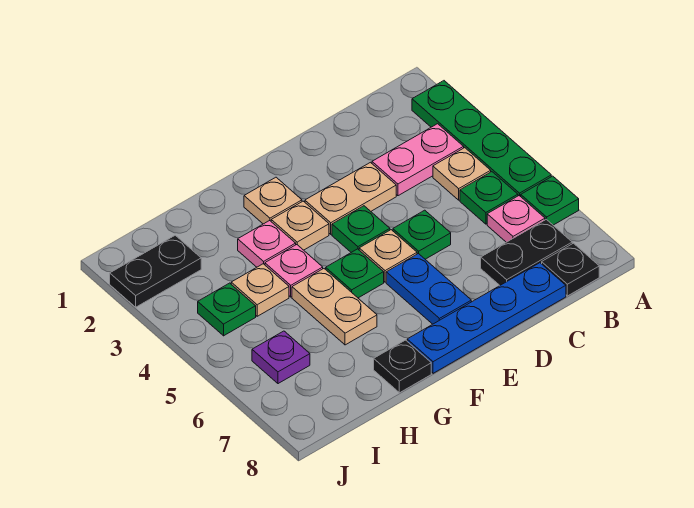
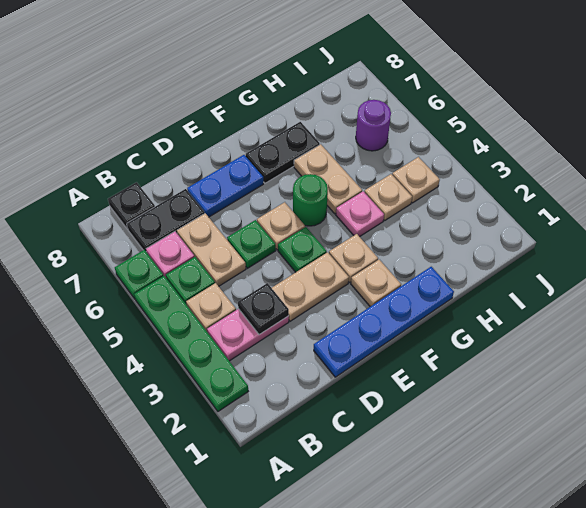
none -> tan 1x2 plate [177,213,246,286]
blue 1x4 plate [407,263,566,373] -> blue 1x4 plate moved to [314,267,454,377]
blue 1x2 plate [386,254,471,324] -> blue 1x2 plate turned to [187,155,263,217]
green 1x1 plate [326,249,384,298] -> green 1x1 round brick [293,174,328,226]
pink 1x1 plate [238,221,296,267] -> none
black 1x1 plate [374,340,431,393] -> black 1x1 plate moved to [238,283,289,335]
black 1x2 plate [110,235,201,307] -> black 1x2 plate moved to [246,122,320,183]
green 1x1 plate [198,283,256,336] -> tan 1x1 plate [392,157,440,203]
purple 1x1 plate [252,331,310,384] -> purple 1x1 round brick [356,100,391,151]

